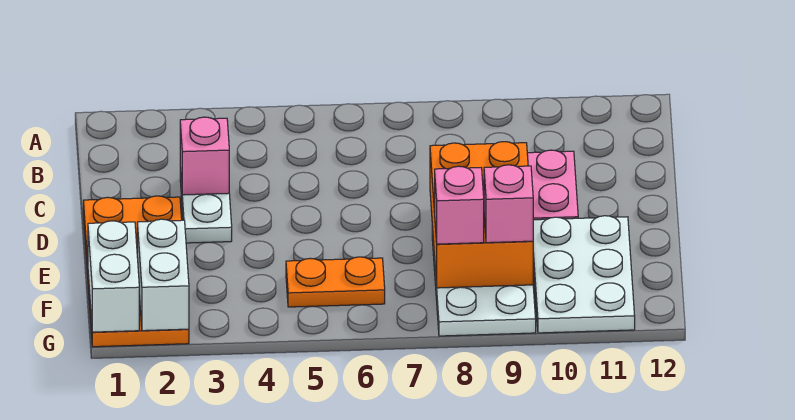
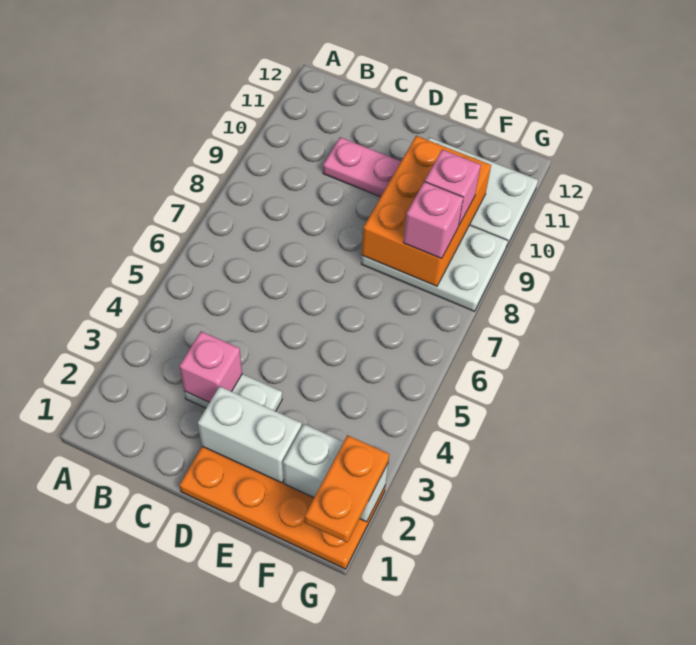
orange 2x3 brick [430,142,533,288] -> orange 2x3 brick turned to [362,136,491,286]
white 1x2 brick [88,221,139,332] -> white 1x2 brick moved to [198,386,302,483]
orange 1x2 plate [286,257,385,307] -> orange 1x2 plate moved to [305,435,389,543]

